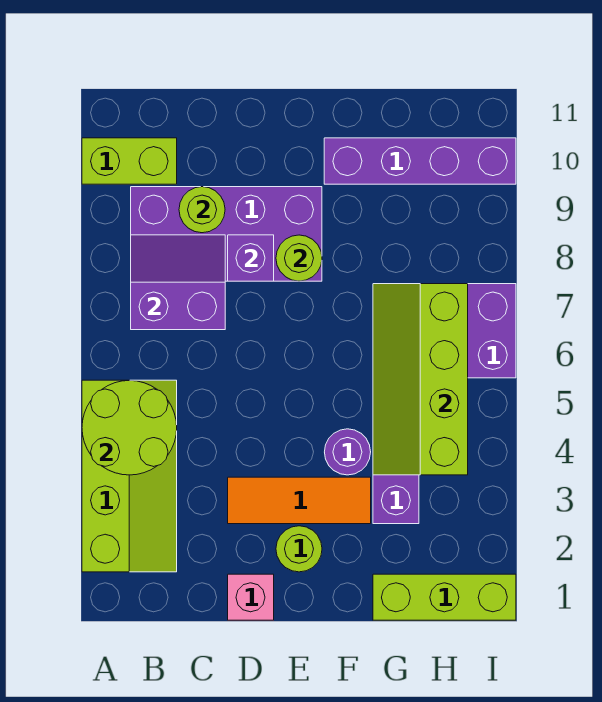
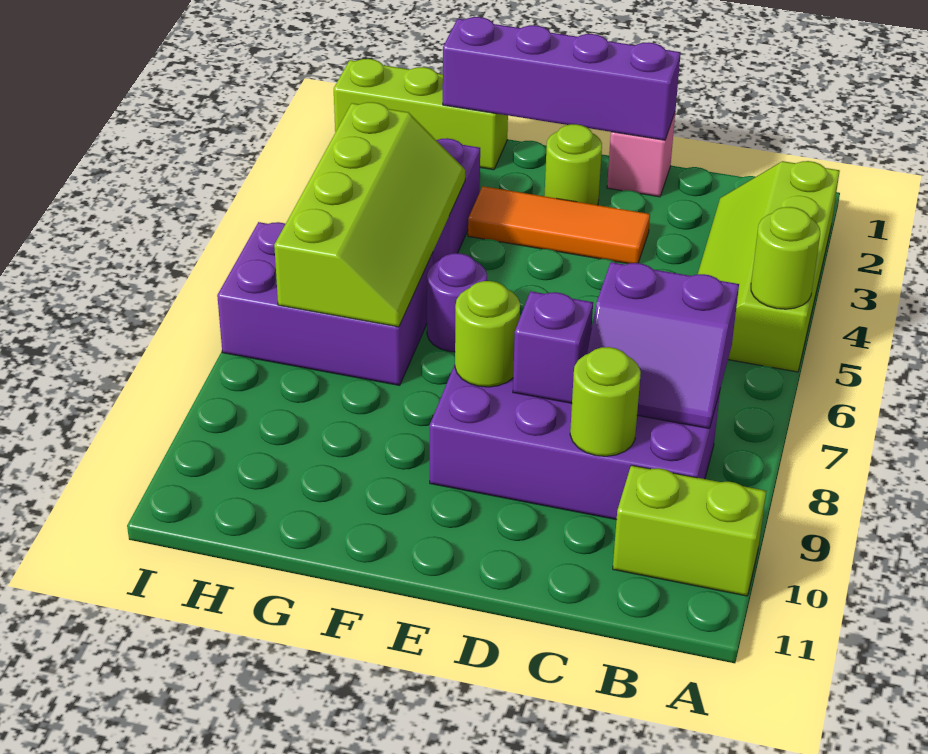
lime 2x2 round brick [82,380,177,475] -> lime 1x1 round brick [751,207,820,309]
purple 1x1 round brick [325,429,371,475] -> purple 1x1 round brick moved to [427,253,487,352]
purple 1x4 brick [324,138,516,184] -> purple 1x4 brick moved to [443,17,681,140]

